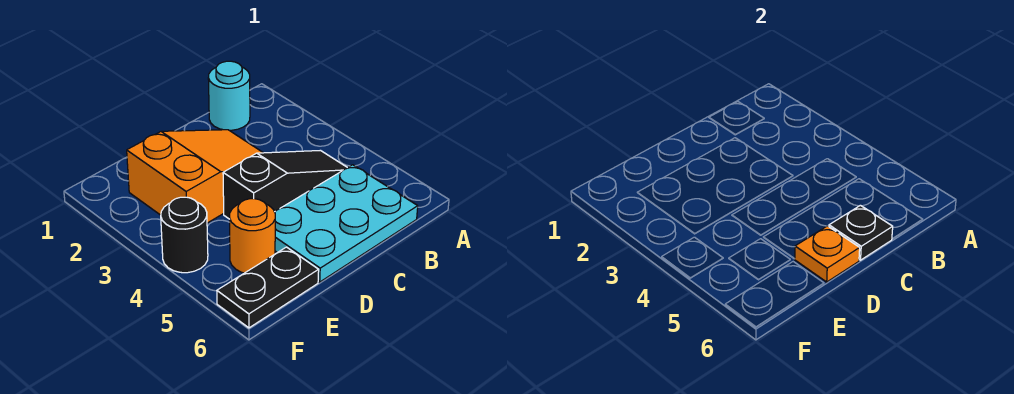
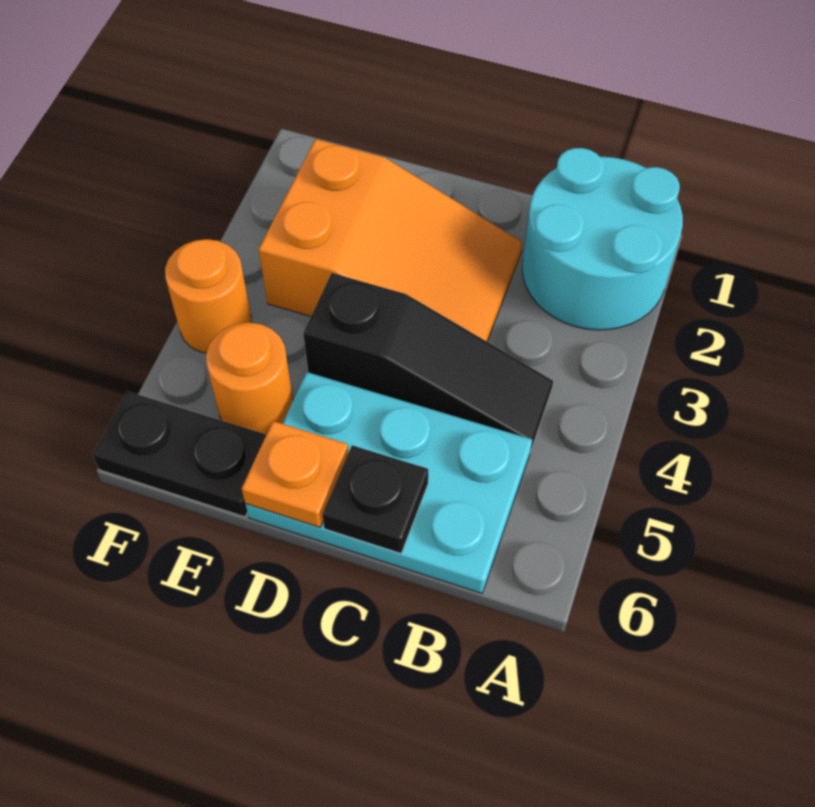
cyan 1x1 round brick [208,61,250,130] -> cyan 2x2 round brick [522,148,683,330]
black 1x1 round brick [161,197,208,273] -> orange 1x1 round brick [165,239,252,353]

